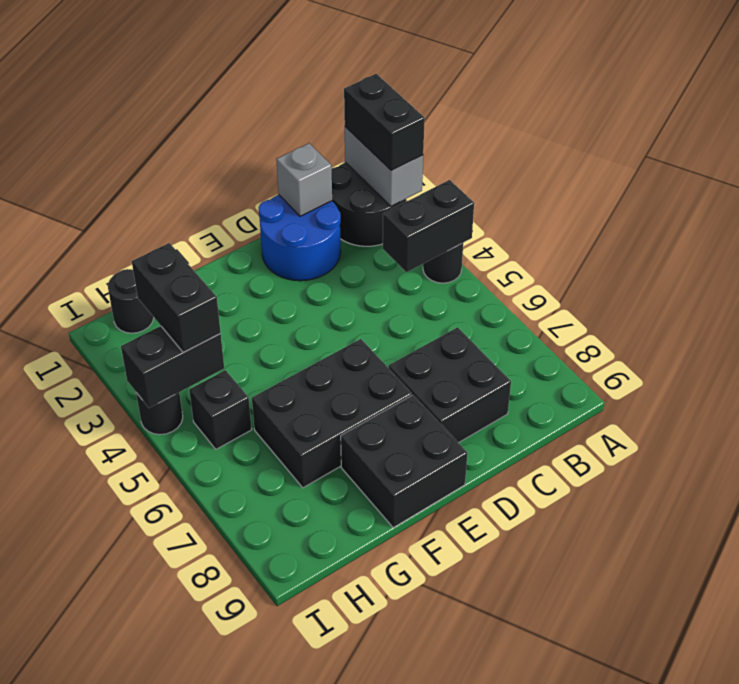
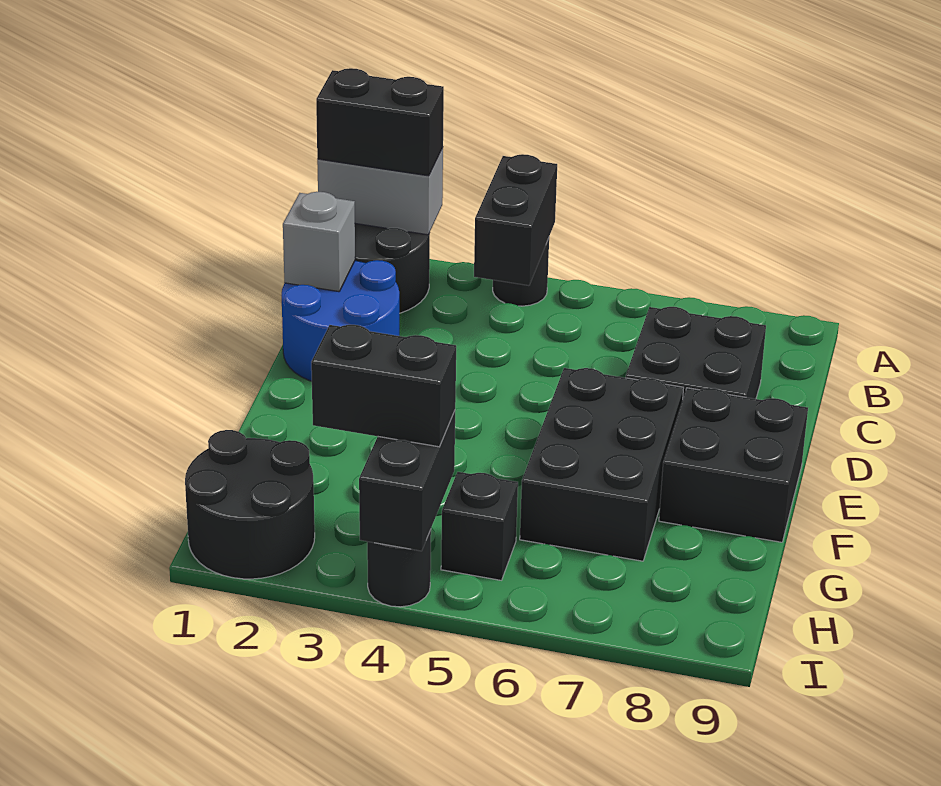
black 1x1 round brick [108,269,154,333] -> black 2x2 round brick [185,430,315,579]

